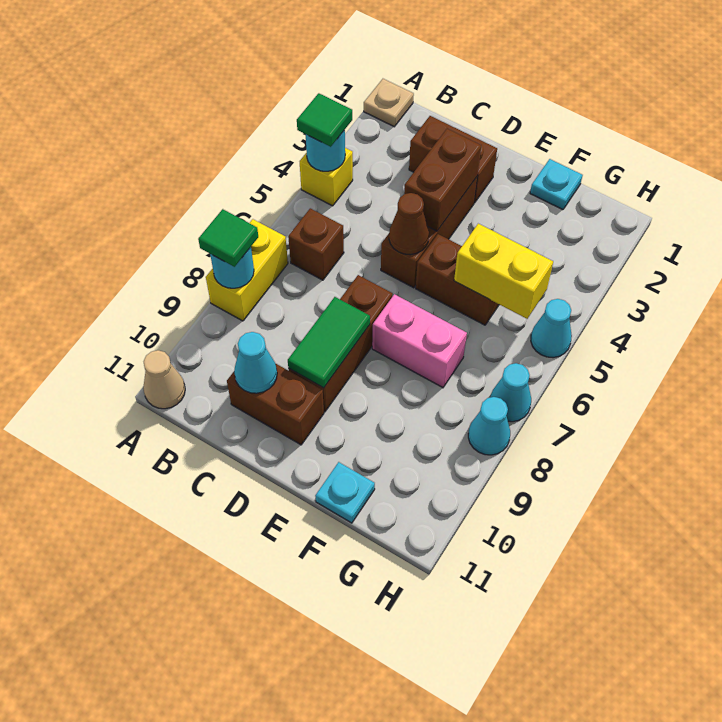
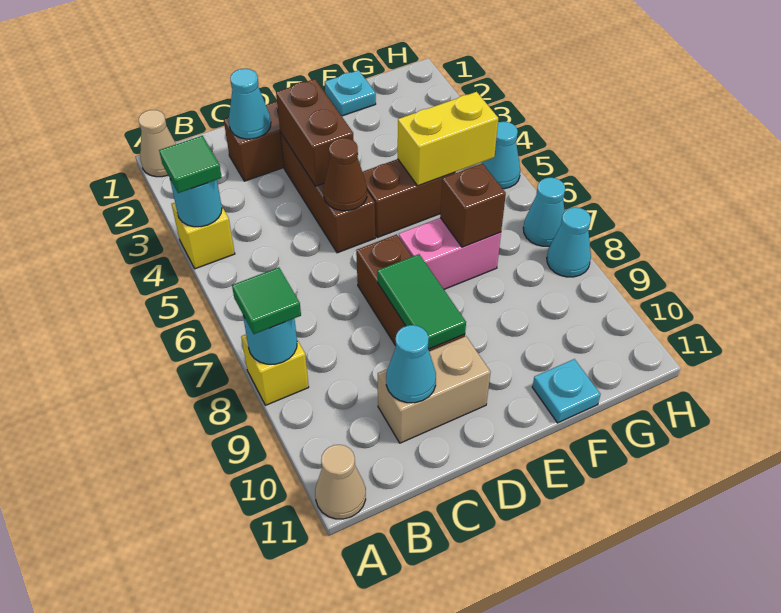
tan 1x1 plate [364,79,414,127] -> tan 1x1 cone [139,110,176,177]
yellow 1x2 brick [206,219,288,321] -> yellow 1x1 brick [241,335,309,405]
brown 1x1 brick [288,208,344,280] -> brown 1x1 brick moved to [440,164,506,247]
none -> cyan 1x1 cone [229,69,271,139]
brown 1x2 brick [227,364,324,445] -> tan 1x2 brick [378,336,491,443]

